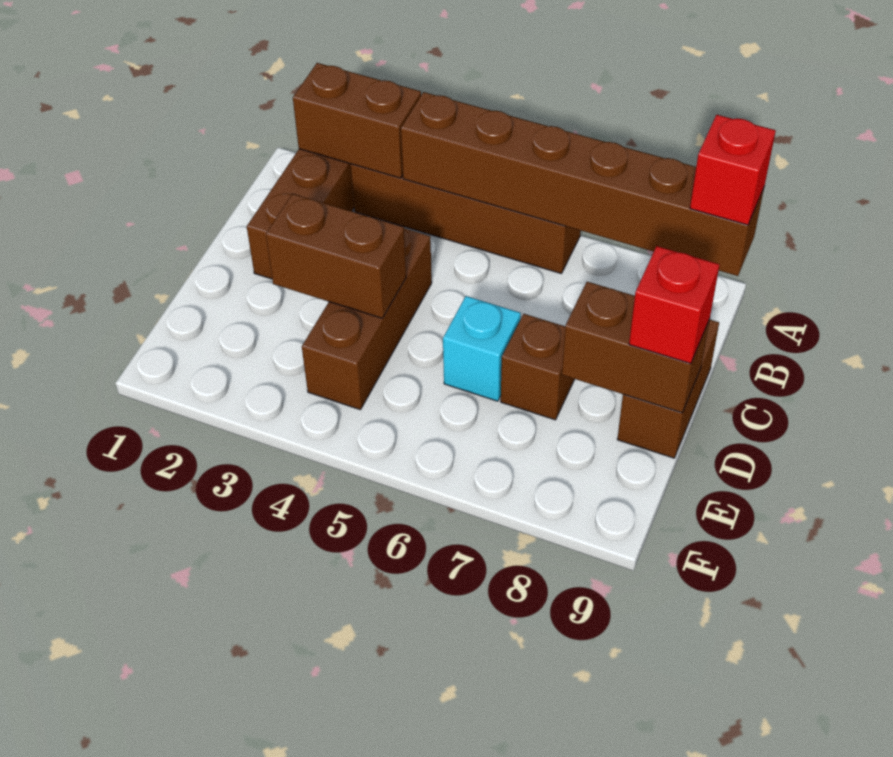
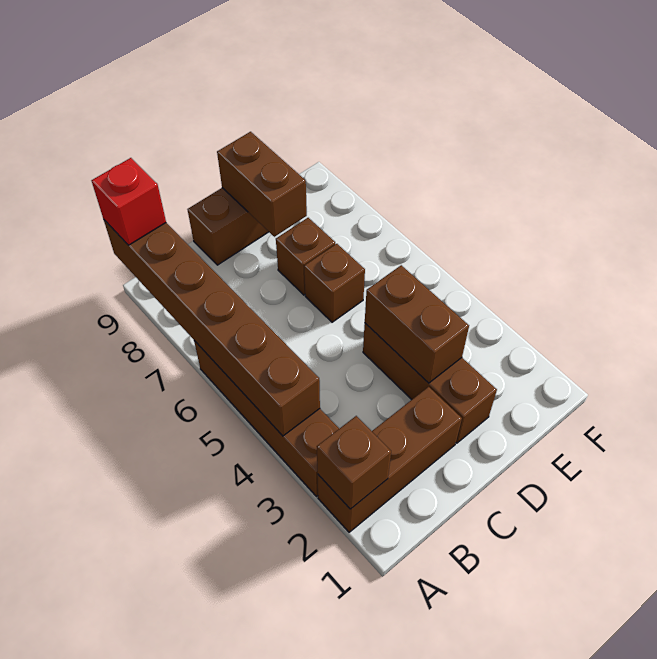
brown 1x2 brick [293,63,421,178] -> brown 1x1 brick [317,416,391,509]
brown 1x3 brick [302,228,432,410] -> brown 1x3 brick turned to [363,323,497,443]
cyan 1x1 brick [443,296,521,401] -> brown 1x1 brick [304,244,365,322]
red 1x1 brick [629,246,720,364] -> none

